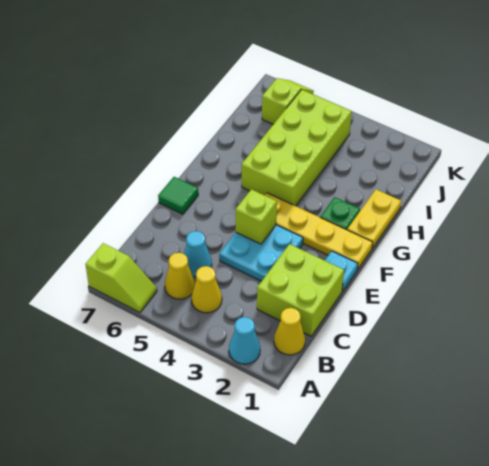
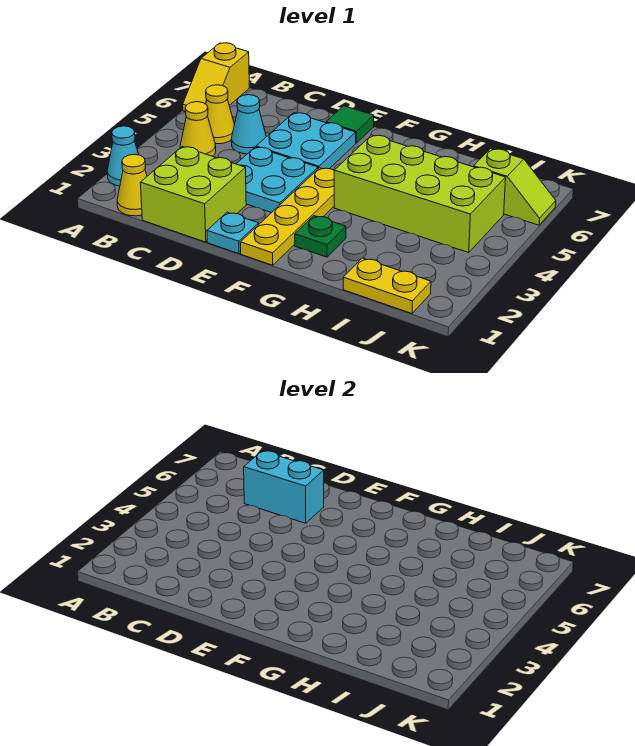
lime 1x2 slope [85,243,157,312] -> yellow 1x2 slope [183,43,249,112]
none -> cyan 1x2 brick [244,451,324,523]
none -> cyan 2x2 plate [256,113,356,169]
lime 1x1 brick [236,189,277,244] -> none
yellow 1x2 plate [347,189,401,248] -> yellow 1x2 plate moved to [343,258,431,314]

